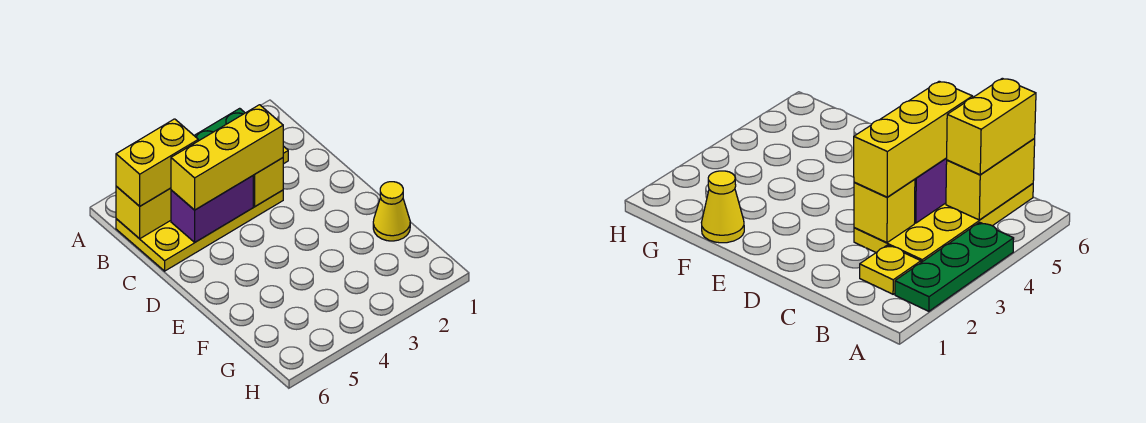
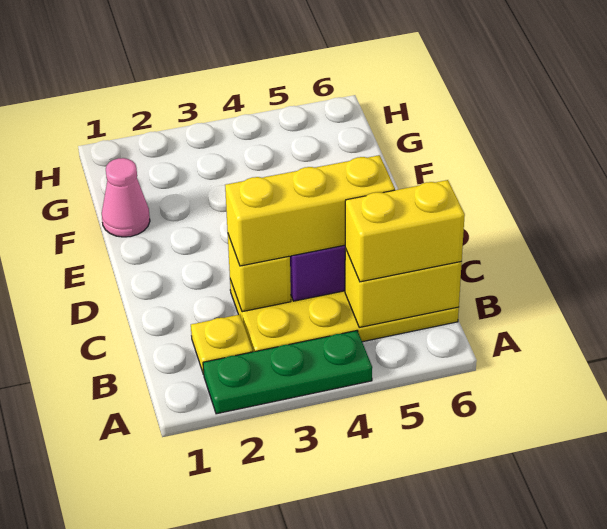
yellow 1x1 cone [373,182,410,241] -> pink 1x1 cone [102,158,150,237]

